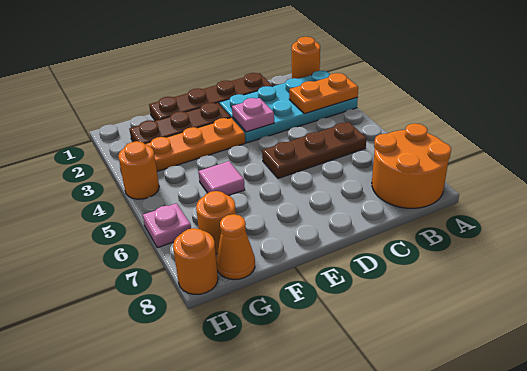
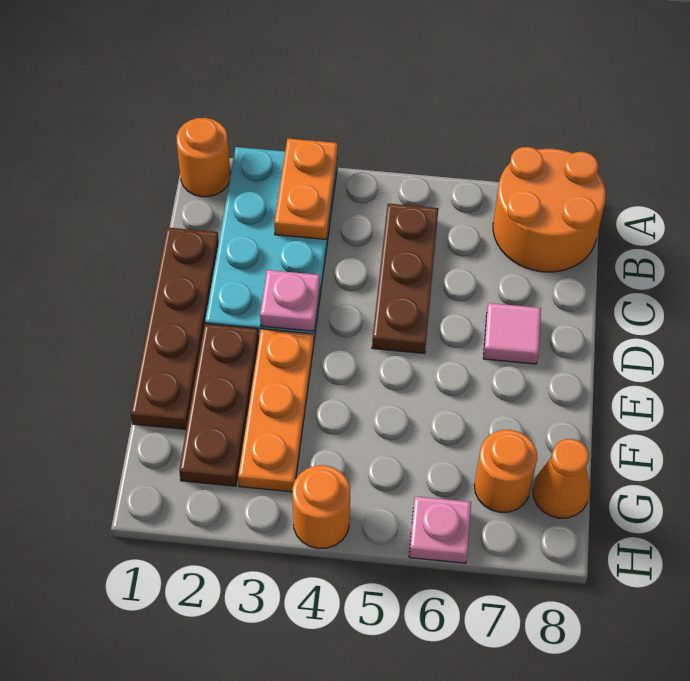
pink 1x1 tile [198,161,245,196] -> pink 1x1 tile moved to [483,303,541,364]
orange 1x1 round brick [173,228,218,294] -> none

